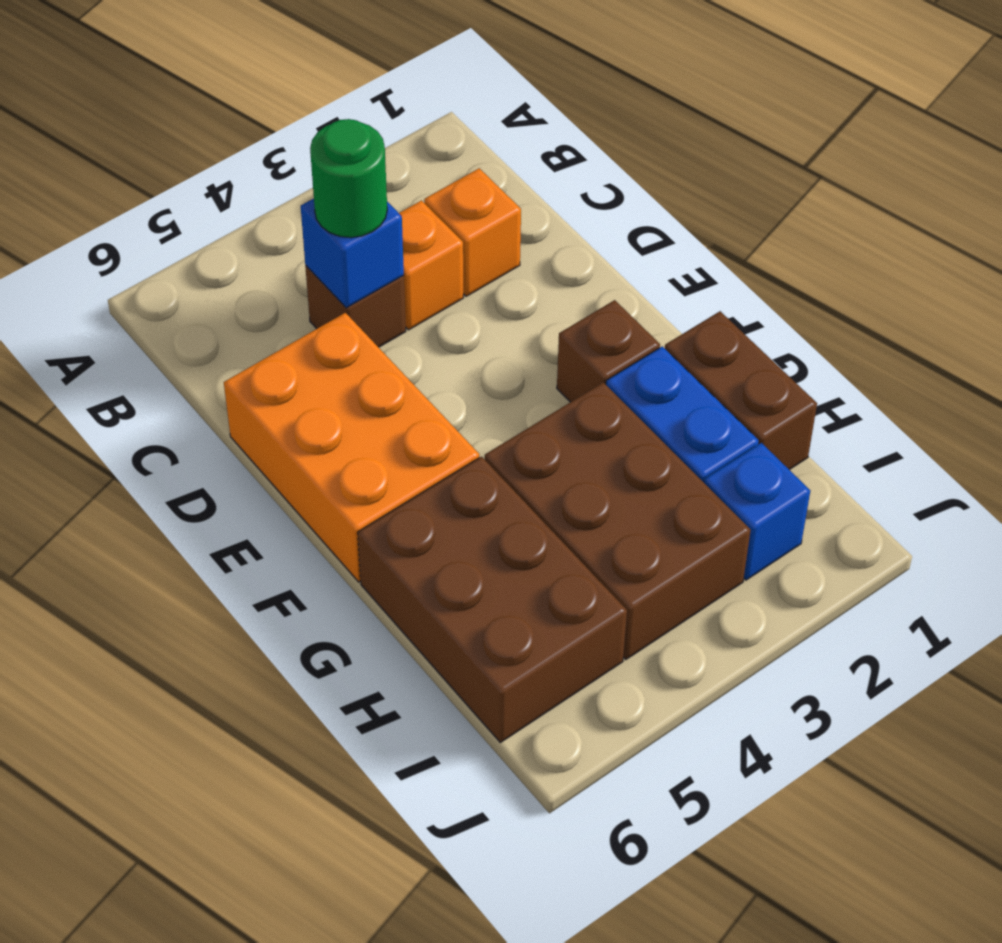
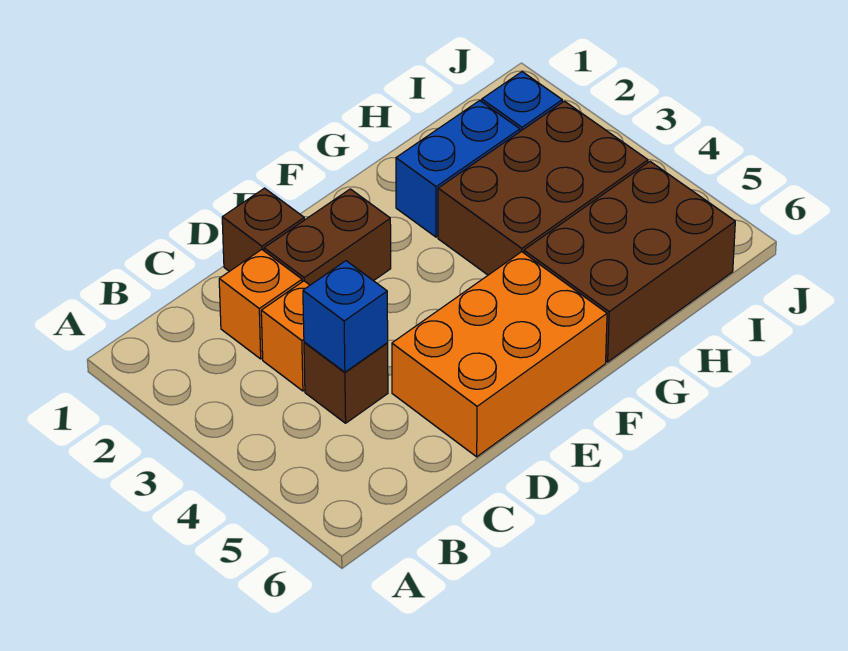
green 1x1 round brick [310,119,387,238] -> none
brown 1x1 brick [557,300,660,402] -> brown 1x1 brick moved to [222,188,304,271]
brown 1x2 brick [665,311,817,470] -> brown 1x2 brick moved to [264,189,391,285]

